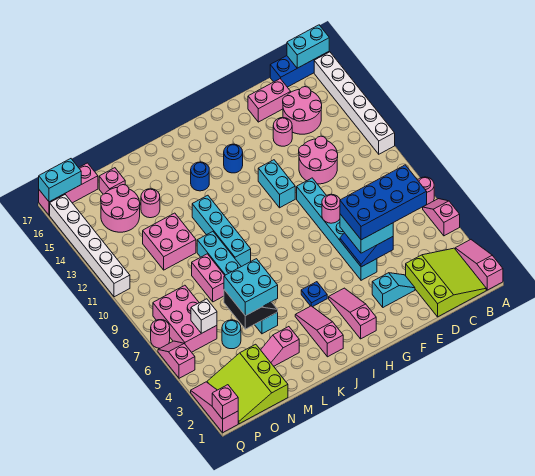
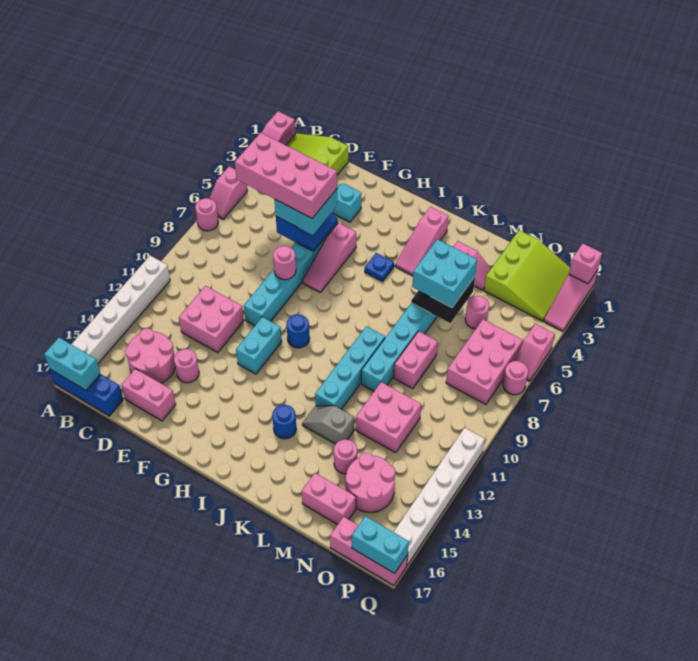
blue 2x4 brick [340,165,427,240] -> pink 2x4 brick [235,133,337,218]
pink 2x2 round brick [299,136,338,184] -> pink 2x2 brick [179,286,244,353]
pink 1x3 slope [329,288,376,339] -> pink 1x3 slope moved to [302,223,356,292]
blue 1x1 round brick [224,144,243,173] -> blue 1x1 round brick moved to [287,314,310,348]
none -> grey 1x2 slope [302,406,354,444]
cyan 1x1 round brick [222,320,241,349] -> pink 1x1 round brick [465,296,489,329]
pink 1x1 brick [99,168,125,194] -> pink 1x2 brick [302,473,356,525]
white 1x1 brick [191,299,217,334] -> none

